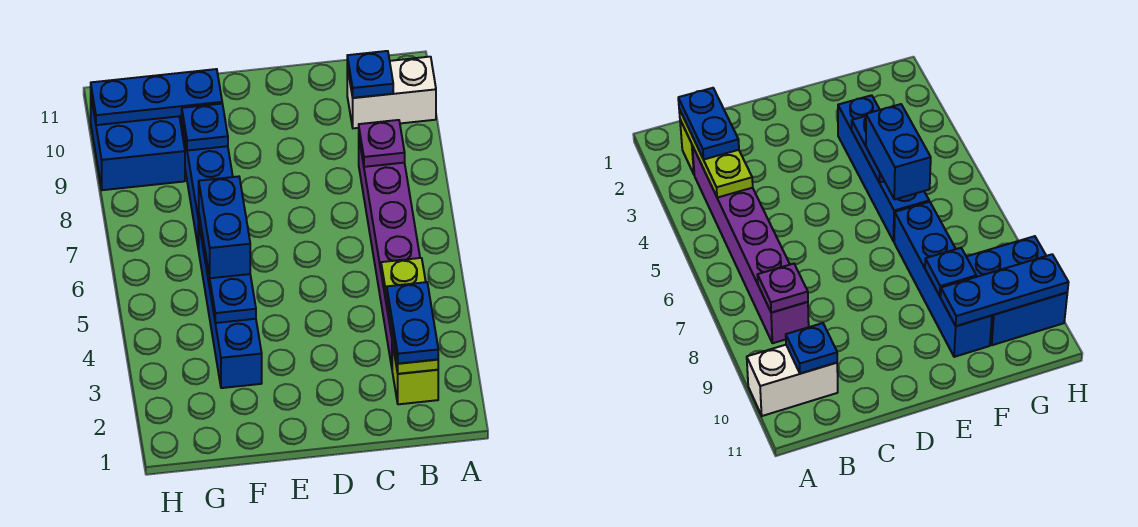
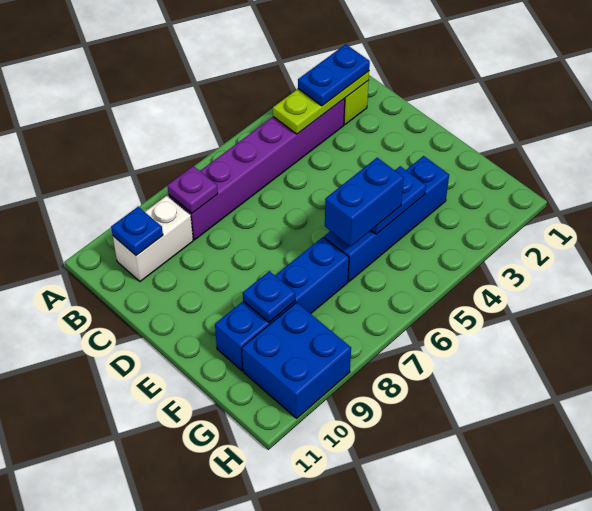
white 1x2 brick [347,57,436,128] -> white 1x2 brick turned to [113,196,193,282]
blue 1x3 plate [91,69,222,125] -> none

